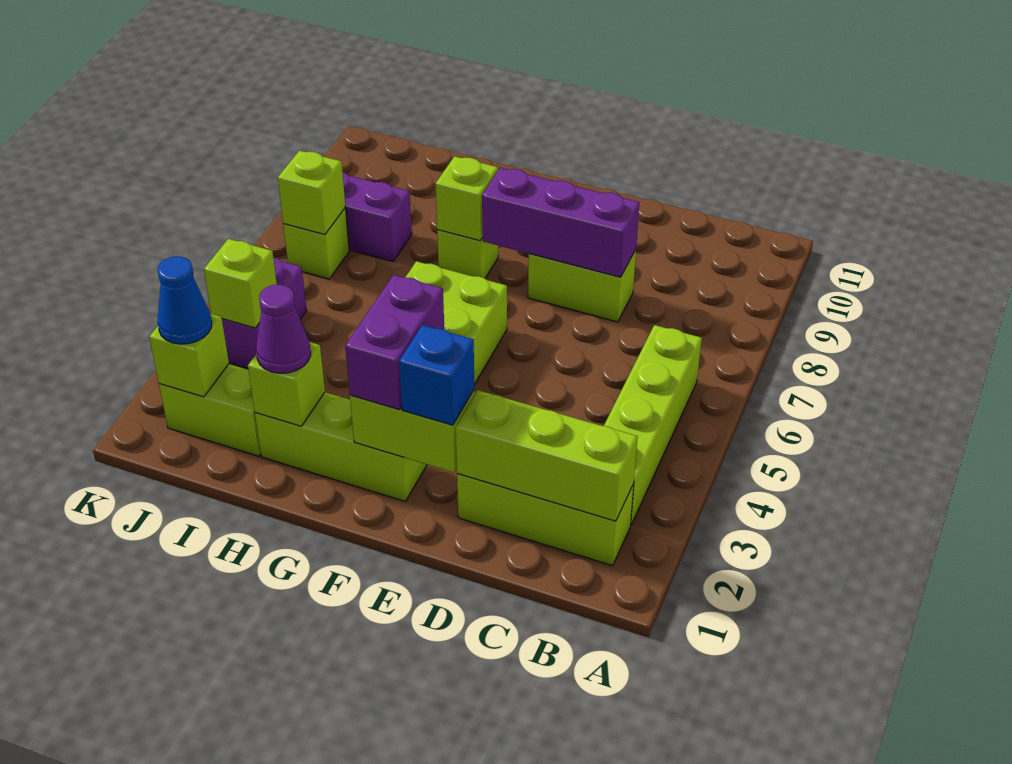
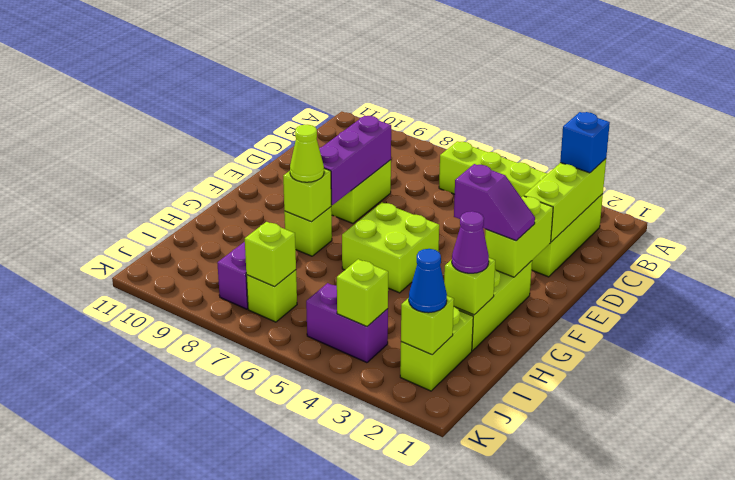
blue 1x1 brick [399,325,474,425] -> blue 1x1 brick moved to [560,112,610,173]
purple 1x2 brick [345,275,444,410] -> purple 1x2 slope [454,164,535,241]
none -> lime 1x1 cone [290,125,324,182]

